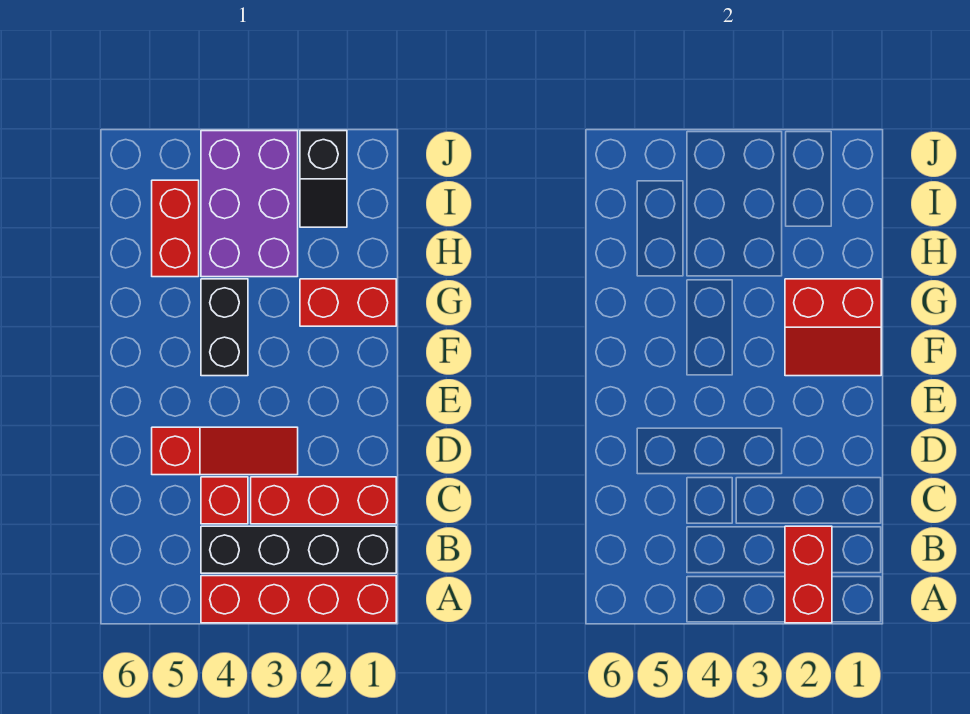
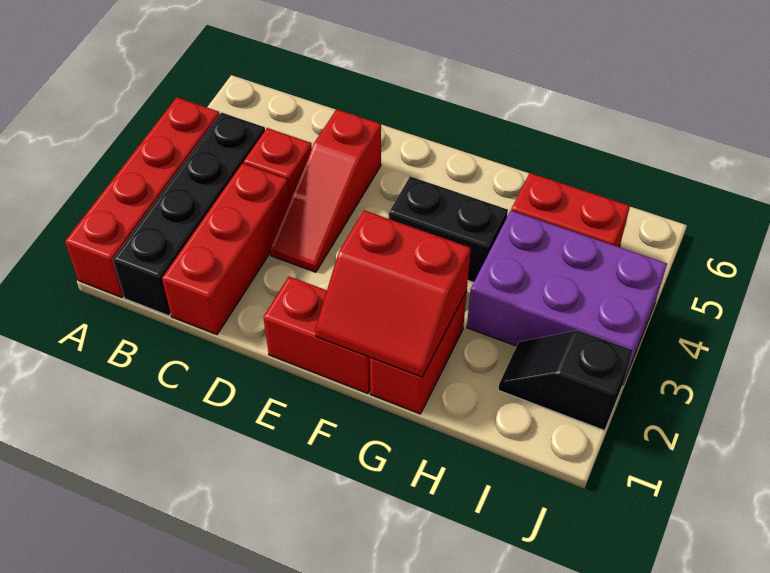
red 1x2 brick [785,526,832,623] -> red 1x2 brick moved to [263,276,370,393]
red 2x2 slope [785,279,881,376] -> red 2x2 slope turned to [315,210,471,377]

